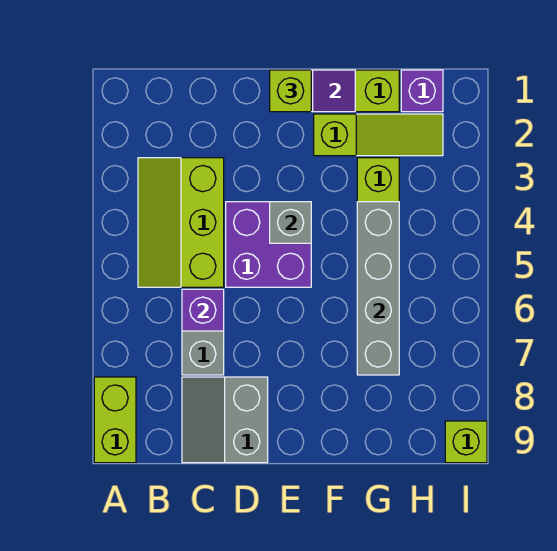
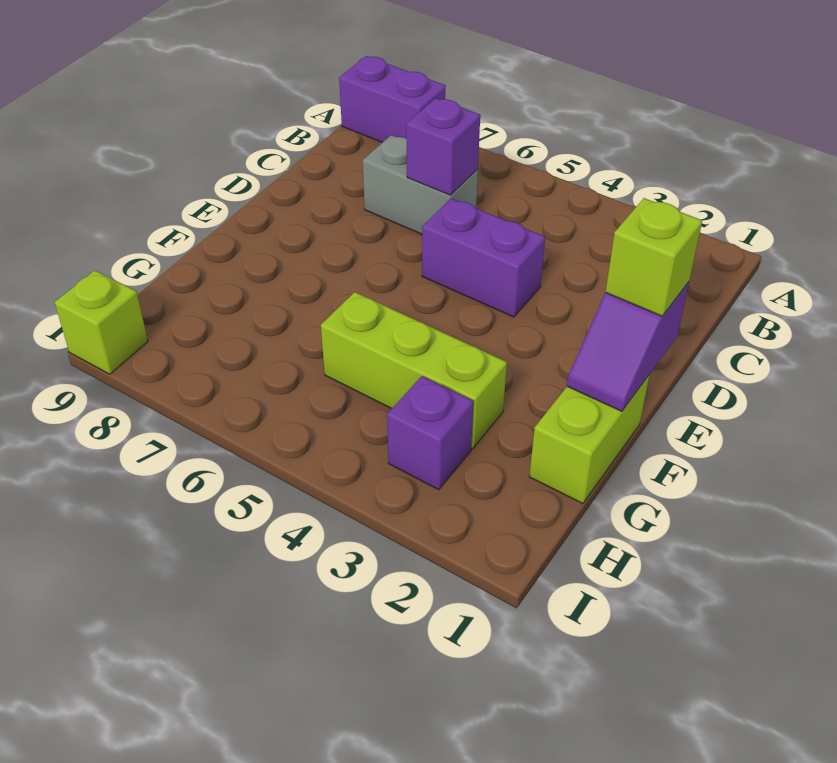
lime 1x2 brick [94,377,136,463] -> purple 1x2 brick [339,56,445,143]
lime 2x3 slope [138,158,224,287] -> none
grey 2x2 slope [182,377,268,463] -> none
purple 2x2 brick [226,202,311,287] -> purple 1x2 brick [422,198,545,317]
grey 1x1 brick [270,202,311,243] -> none
lime 1x3 slope [314,114,443,156] -> none
grey 1x4 brick [357,202,399,375] -> none
purple 1x1 brick [401,70,443,112] -> purple 1x1 brick moved to [387,376,473,490]

